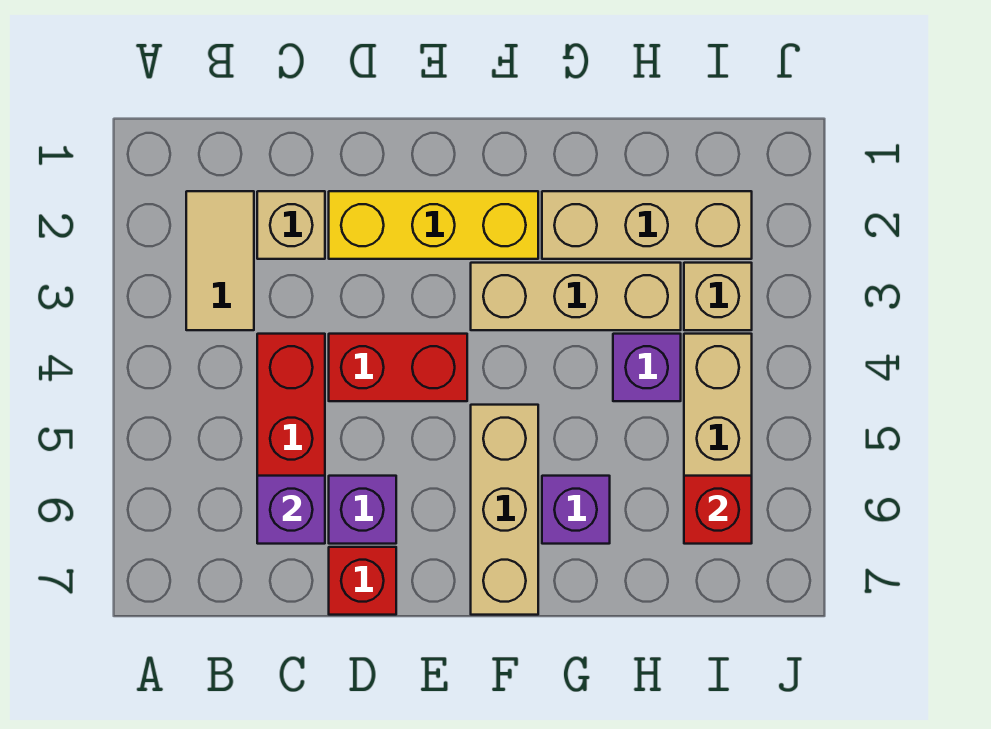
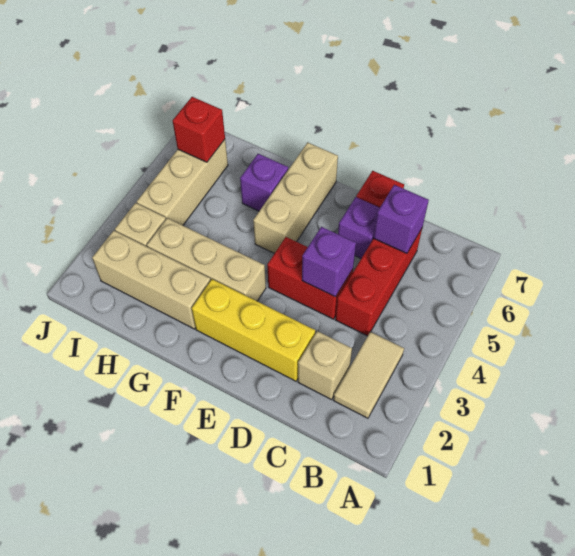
purple 1x1 brick [613,334,681,401] -> purple 1x1 brick moved to [302,227,356,297]

